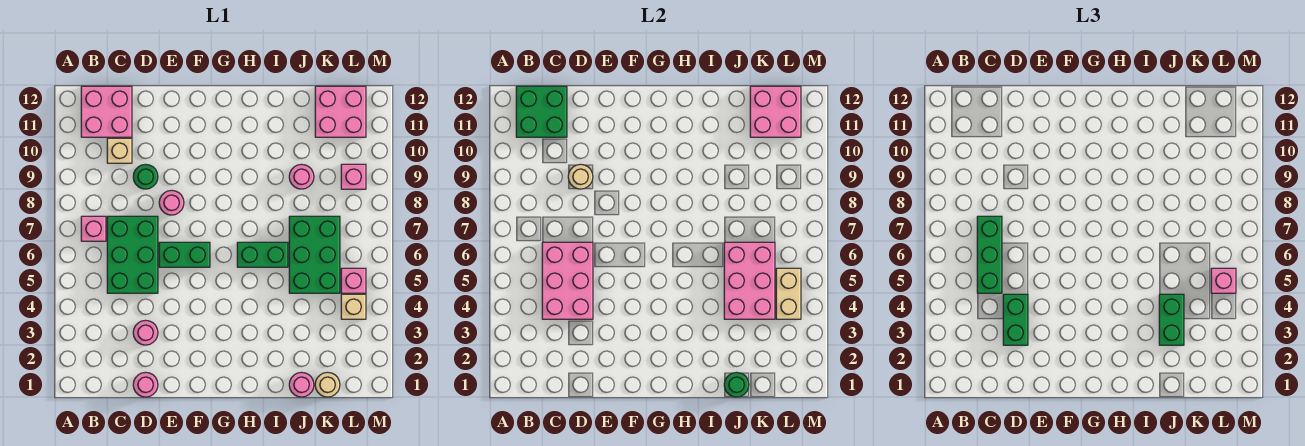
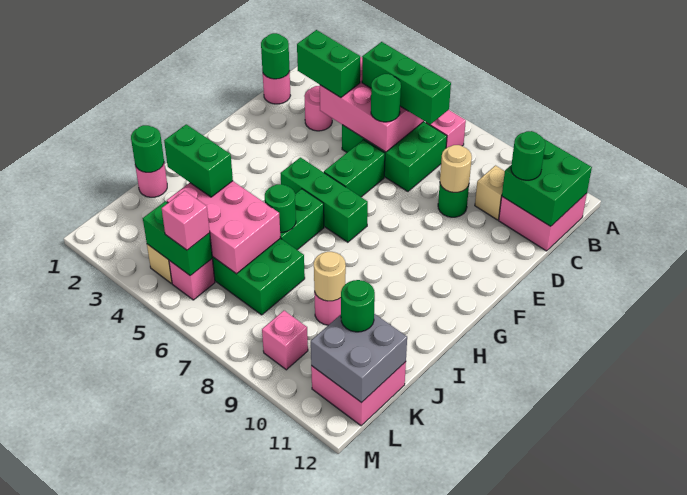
none -> green 1x1 round brick [511,131,545,180]
none -> green 1x1 round brick [261,33,290,79]
none -> green 1x1 round brick [371,74,401,122]
pink 1x1 round brick [159,190,184,215] -> none
none -> green 1x3 brick [280,157,368,242]
none -> green 1x1 round brick [265,184,296,232]
tan 1x1 round brick [315,372,340,397] -> tan 1x1 round brick moved to [314,252,346,301]
pink 2x2 brick [750,86,801,137] -> grey 2x2 brick [311,314,407,403]
none -> green 1x1 round brick [341,280,375,332]
tan 1x2 brick [776,268,801,319] -> green 1x2 brick [143,201,212,276]

